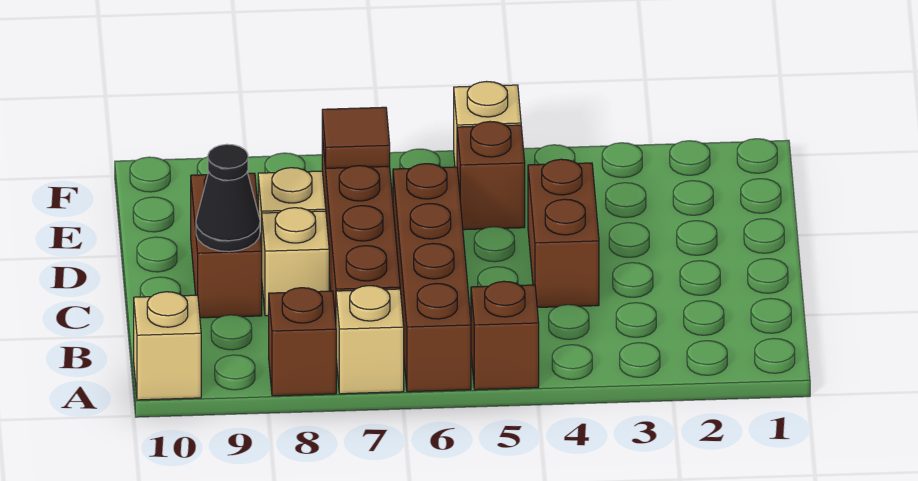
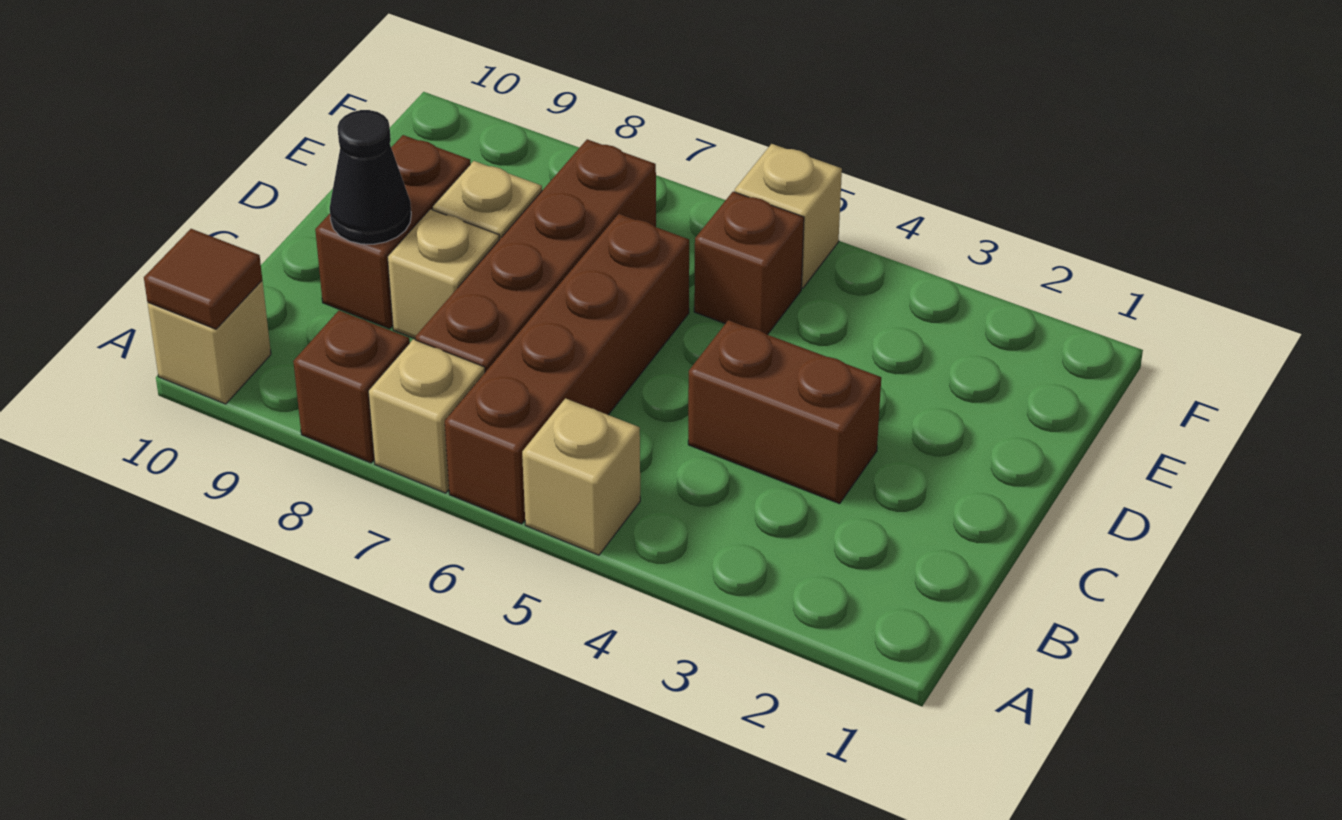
brown 1x1 brick [471,281,539,390] -> tan 1x1 brick [522,398,640,555]
brown 1x2 brick [528,159,599,307] -> brown 1x2 brick turned to [688,320,881,504]
brown 1x1 tile [322,107,390,168] -> brown 1x1 tile moved to [144,229,262,329]

